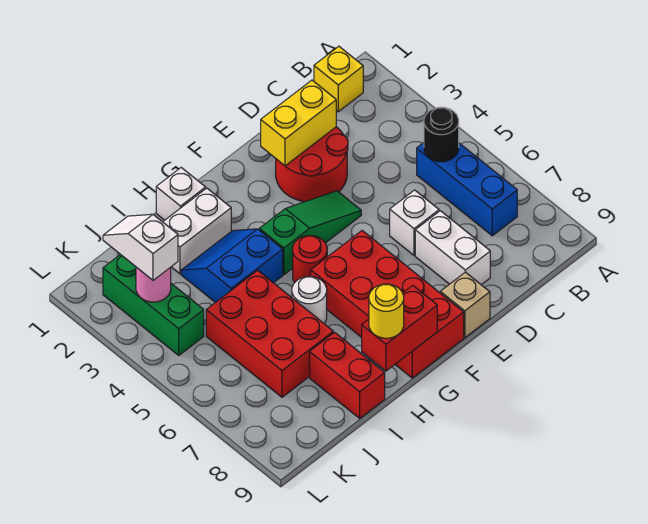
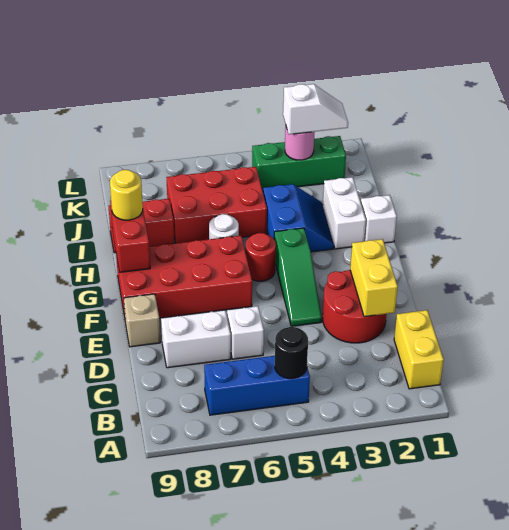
yellow 1x1 brick [314,46,363,112] -> yellow 1x2 brick [394,310,444,389]

